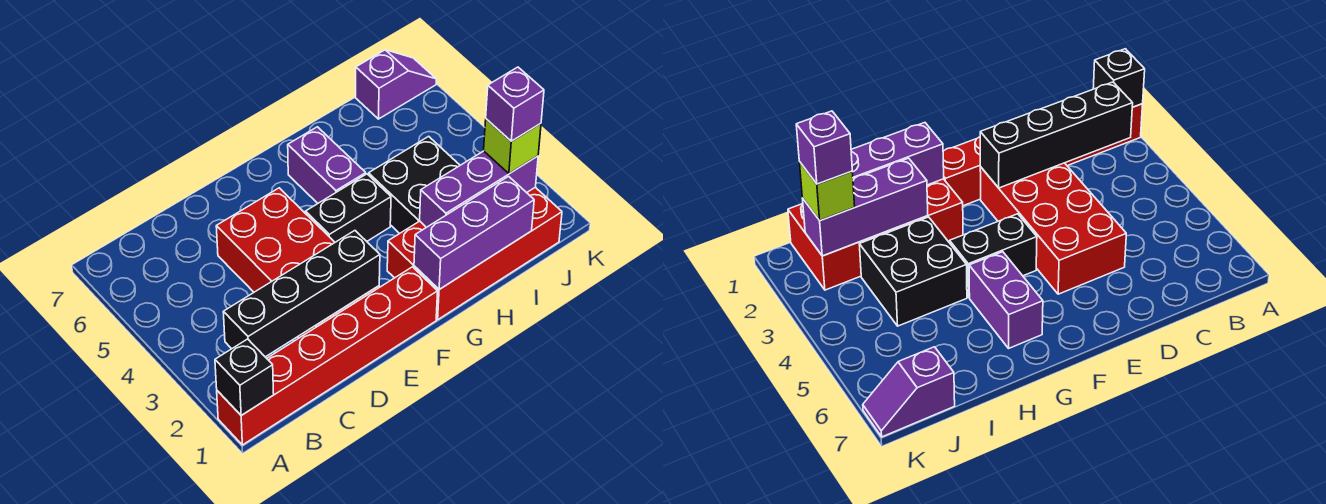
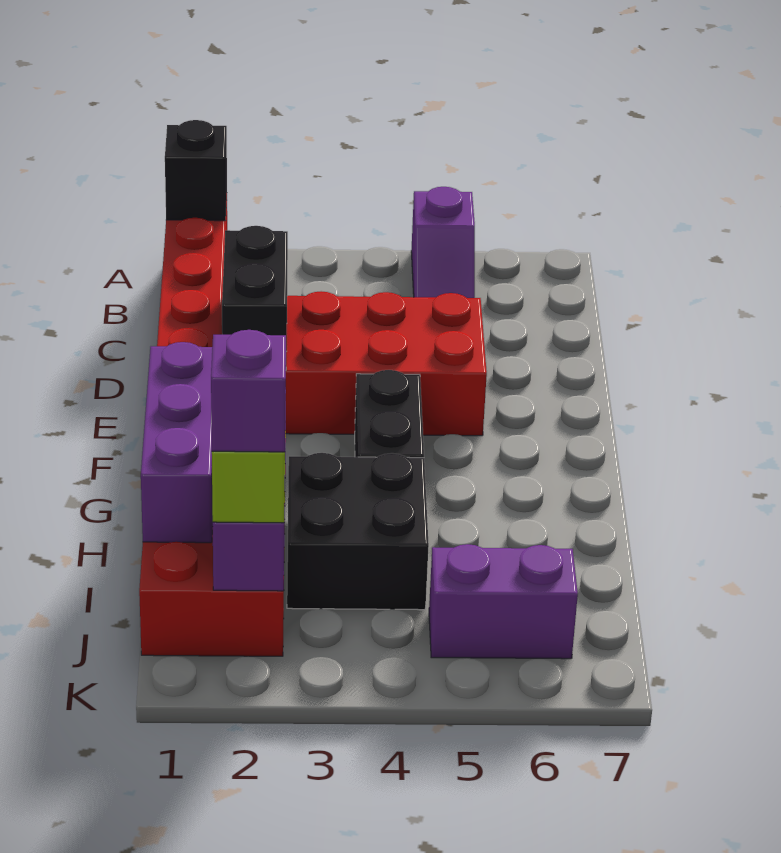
black 1x4 brick [223,231,380,357] -> black 1x2 brick [222,226,288,351]
purple 1x2 brick [288,127,366,203] -> purple 1x2 brick moved to [429,544,578,659]
purple 1x2 slope [356,50,437,119] -> purple 1x2 slope moved to [411,187,475,298]

